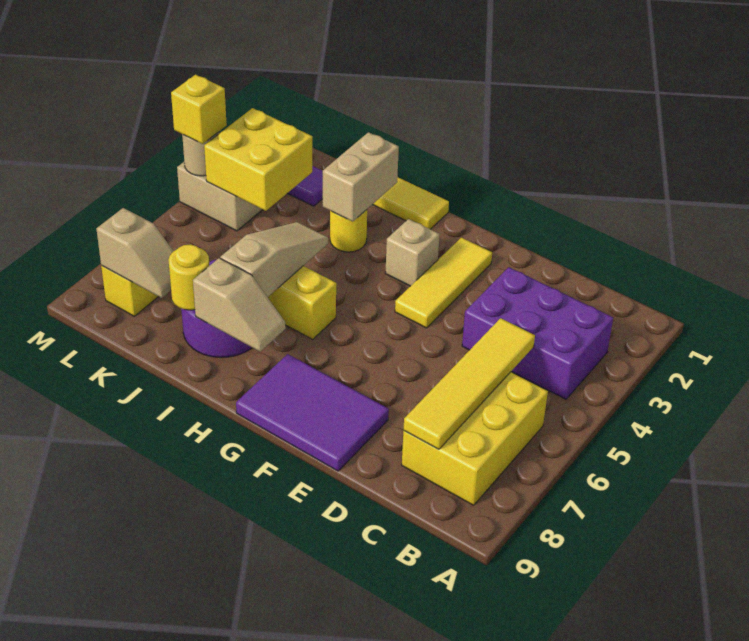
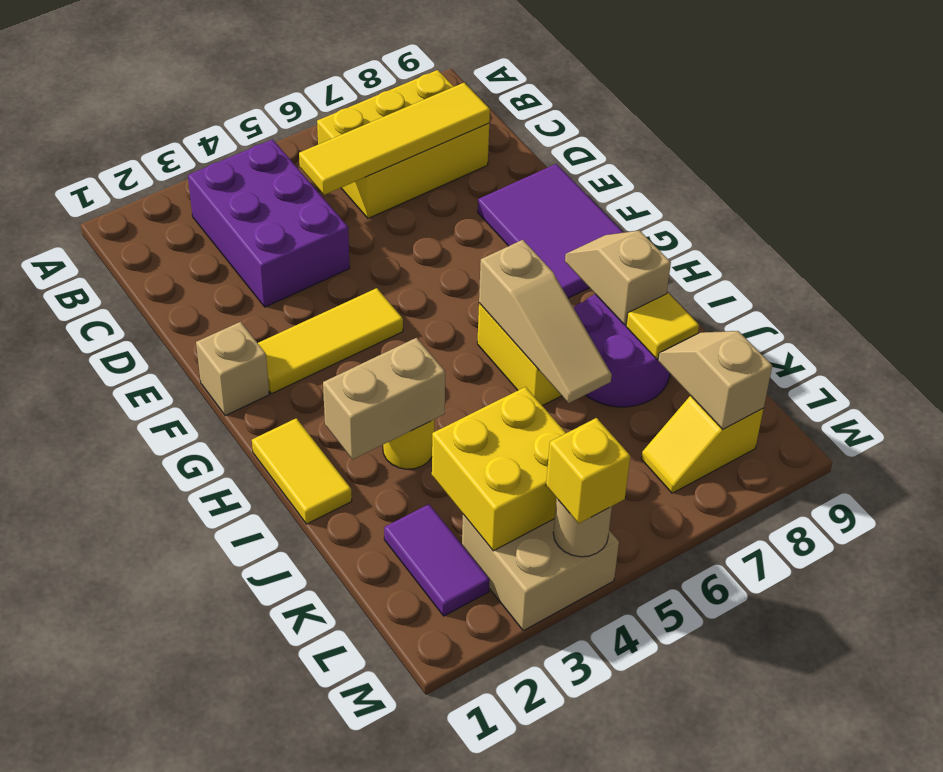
tan 1x1 brick [385,219,440,286] -> tan 1x1 brick moved to [196,322,269,416]
tan 1x3 slope [220,222,328,297] -> tan 1x3 slope turned to [479,240,612,403]
yellow 1x1 round brick [168,244,209,310] -> yellow 1x1 tile [626,293,699,359]

